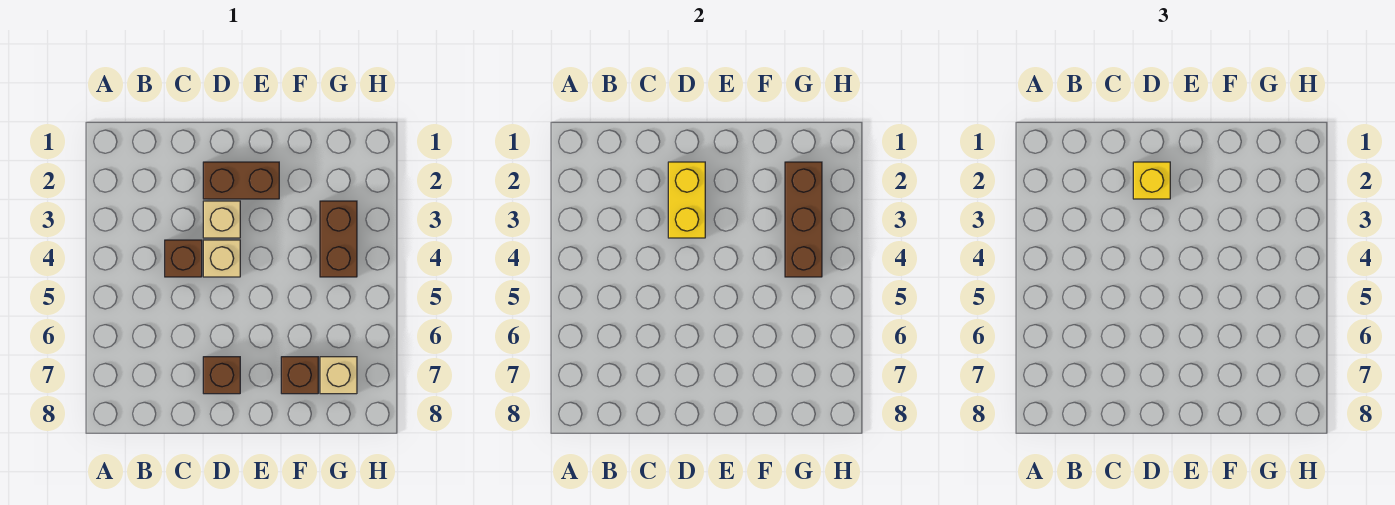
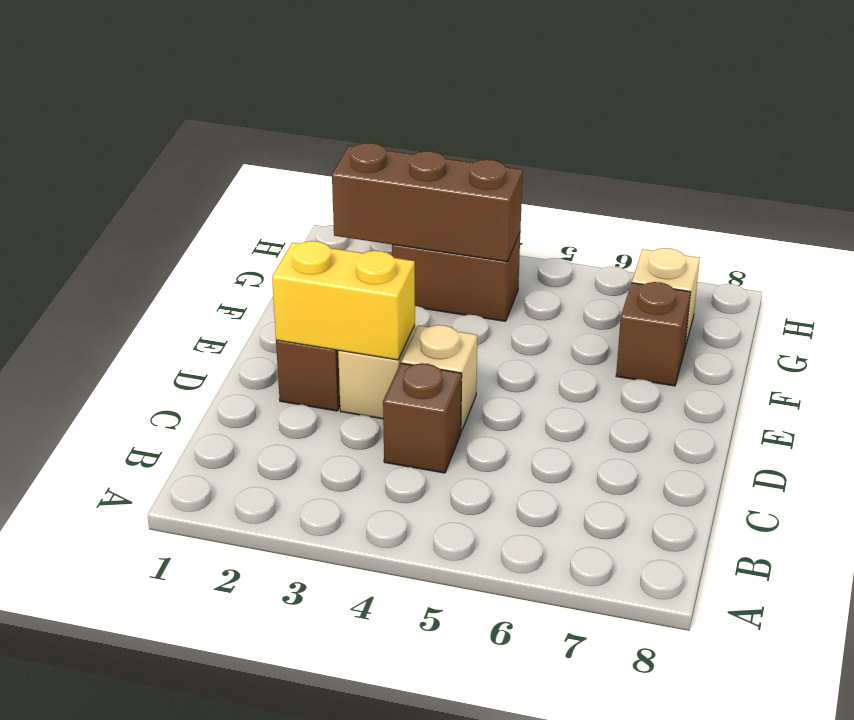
yellow 1x1 brick [1133,162,1170,199] -> none
brown 1x1 brick [203,357,240,394] -> none

